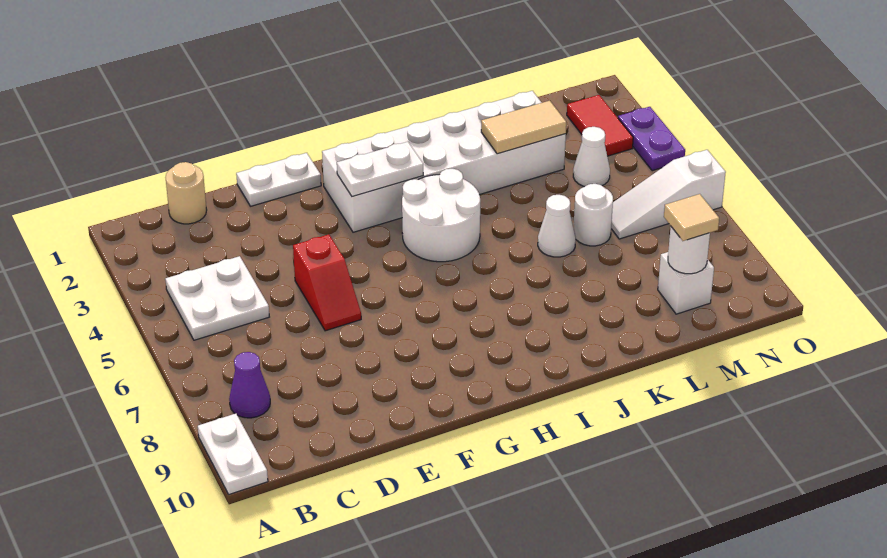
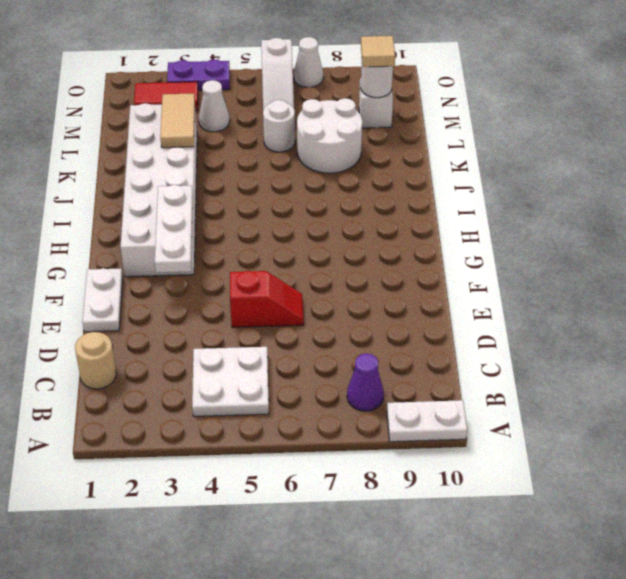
white 1x2 plate [337,142,423,196] -> white 1x3 plate [155,185,193,272]
white 2x2 round brick [402,169,480,262] -> white 2x2 round brick moved to [297,98,362,173]
white 1x1 cone [538,195,576,257] -> white 1x1 cone moved to [294,37,323,87]

